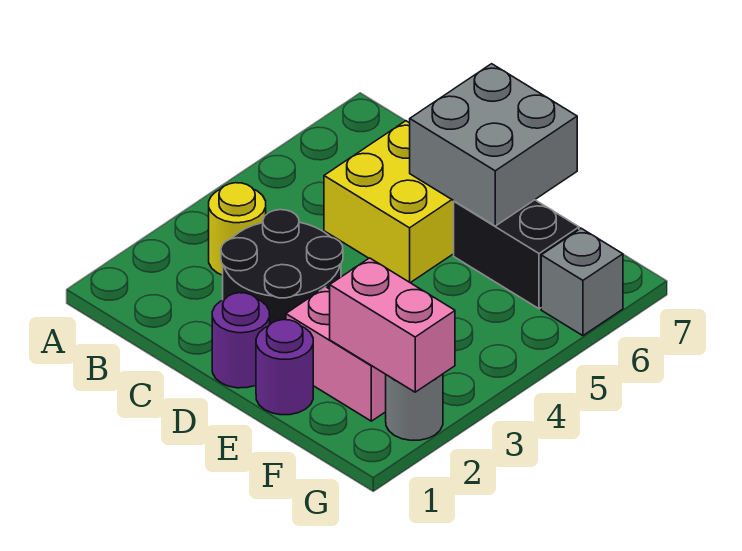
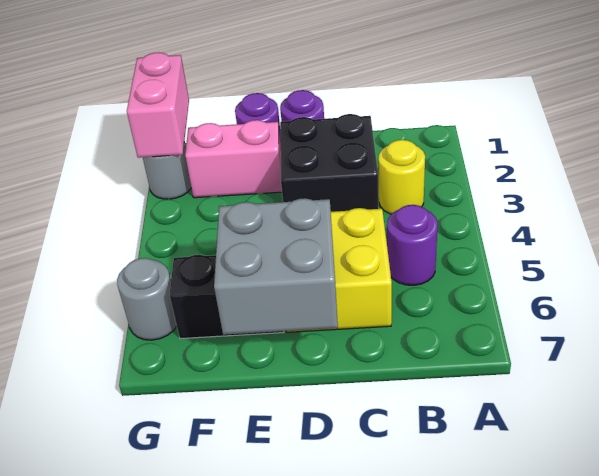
none -> purple 1x1 round brick [387,205,438,285]
black 2x2 round brick [221,210,343,324] -> black 2x2 brick [280,114,378,212]
pink 1x2 brick [330,258,455,392] -> pink 1x2 brick turned to [127,52,189,158]
grey 1x1 brick [541,228,623,336] -> grey 1x1 round brick [117,258,177,340]

